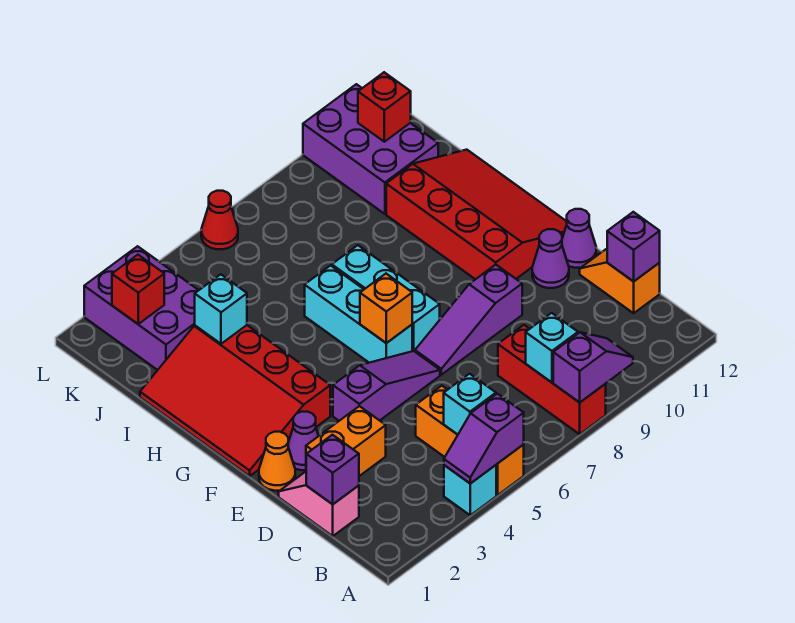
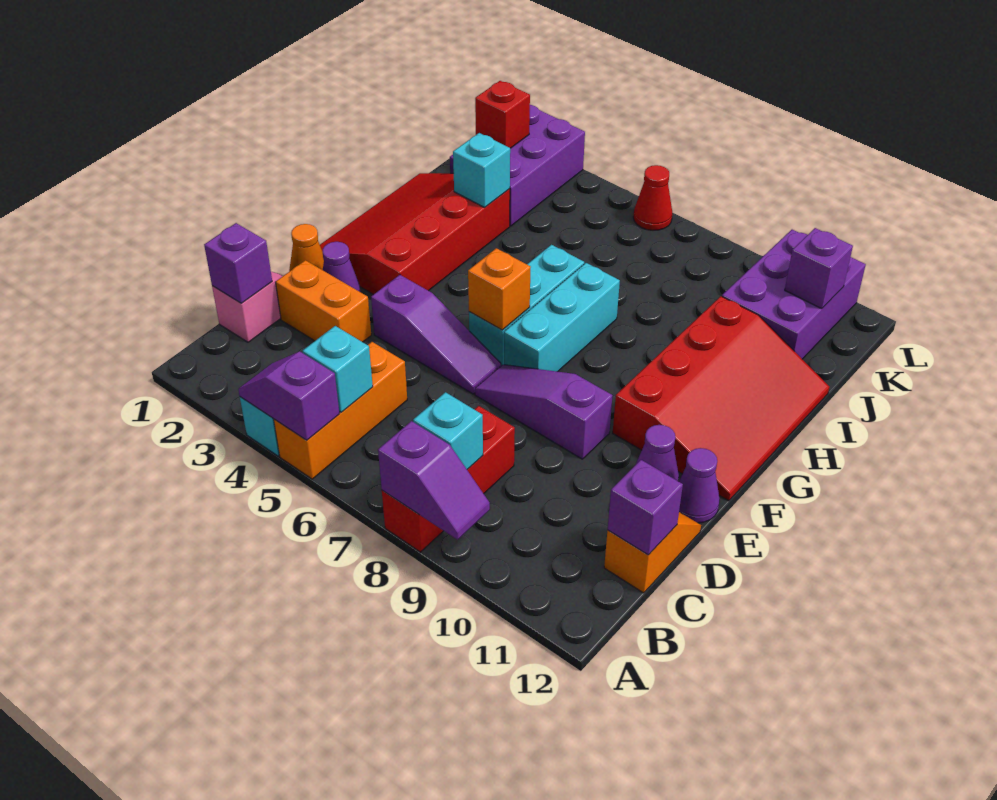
red 1x1 brick [358,72,411,142] -> purple 1x1 brick [785,228,853,309]

